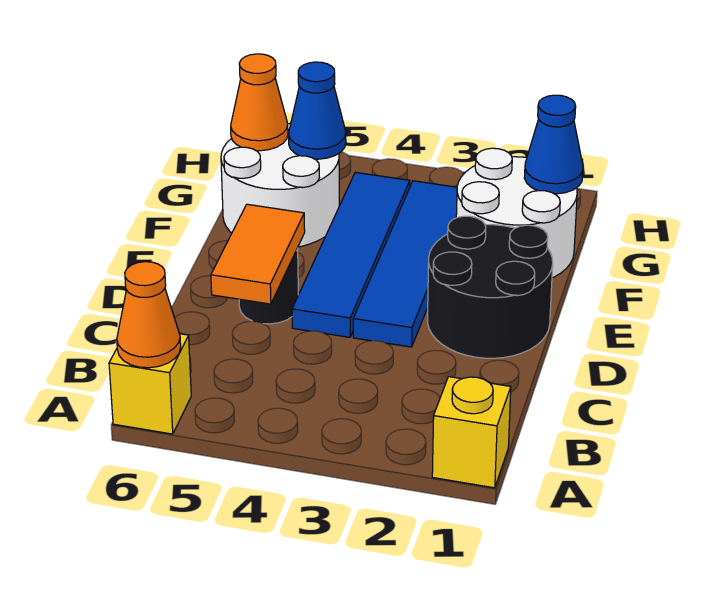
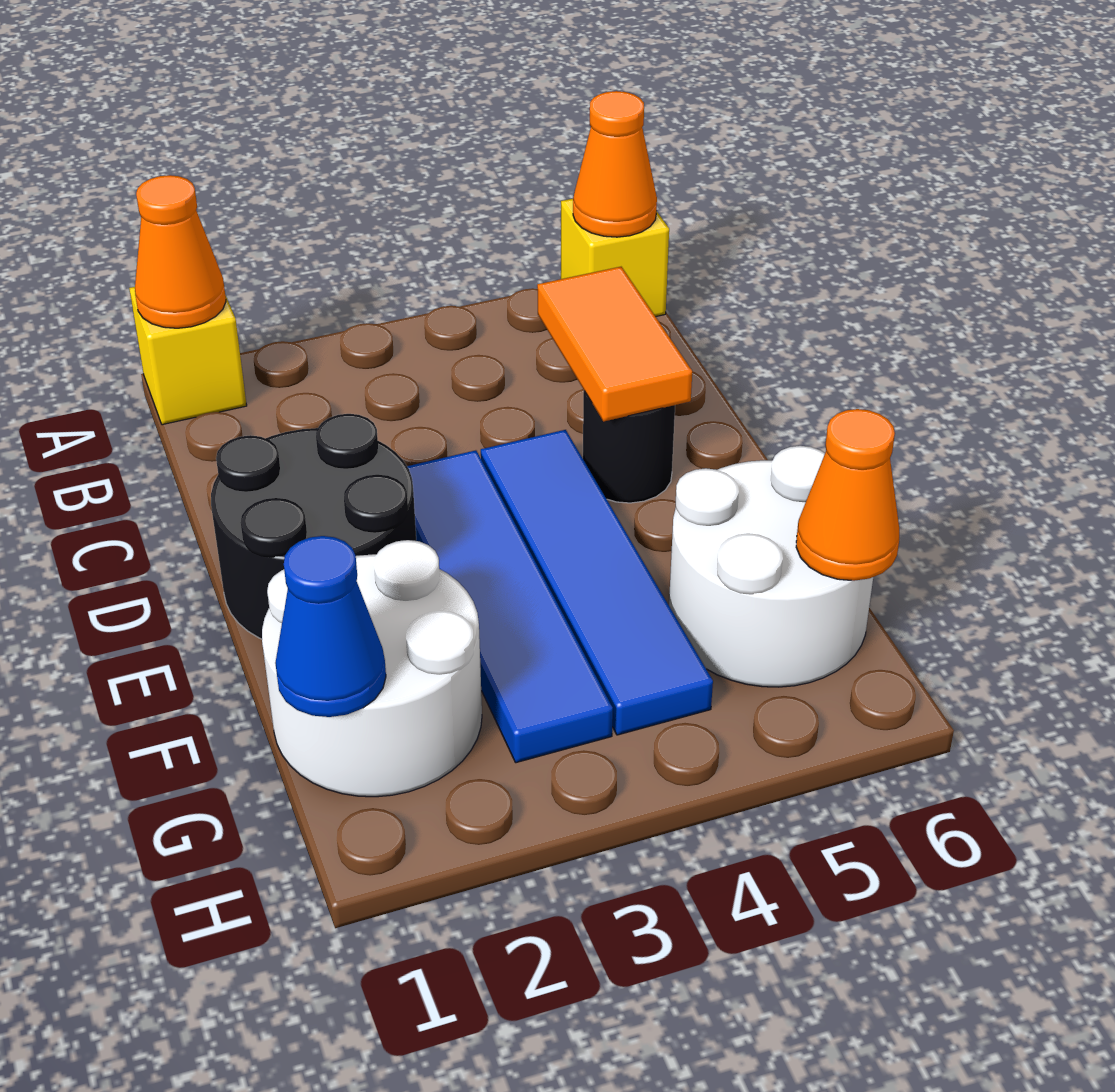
none -> orange 1x1 cone [135,175,226,328]
blue 1x1 cone [288,62,346,159] -> none

